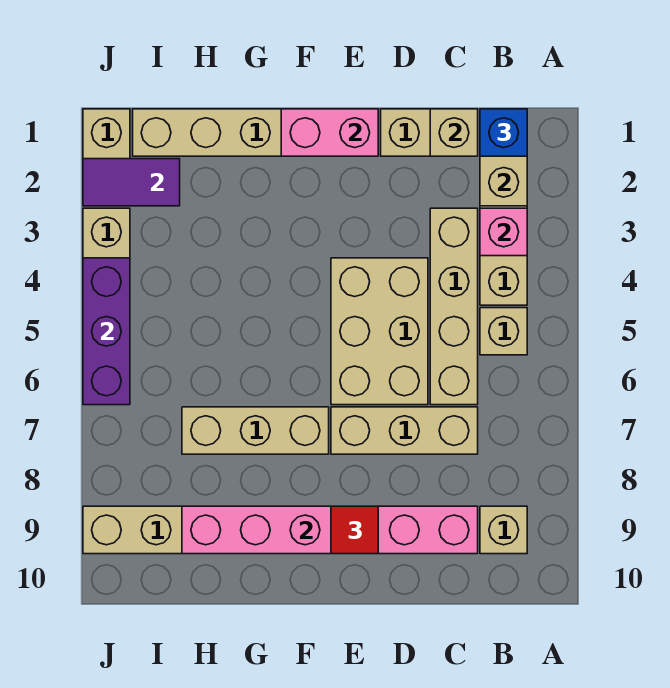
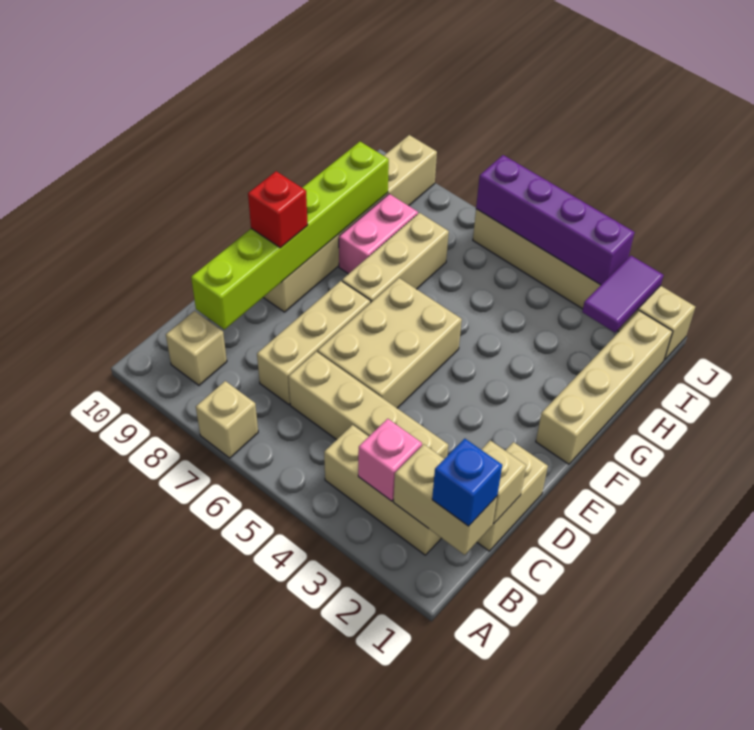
tan 1x1 brick [480,308,527,355] -> tan 1x1 brick moved to [196,381,258,458]
pink 1x6 brick [182,506,478,554] -> lime 1x6 brick [191,142,389,330]
tan 2x3 brick [331,258,428,405] -> tan 2x3 brick turned to [318,278,462,408]
pink 1x2 brick [281,109,378,156] -> pink 1x2 brick moved to [339,194,418,274]
red 1x1 tile [331,506,378,554] -> red 1x1 brick [248,171,308,248]
purple 1x3 brick [83,258,130,405] -> purple 1x4 brick [476,155,635,285]

